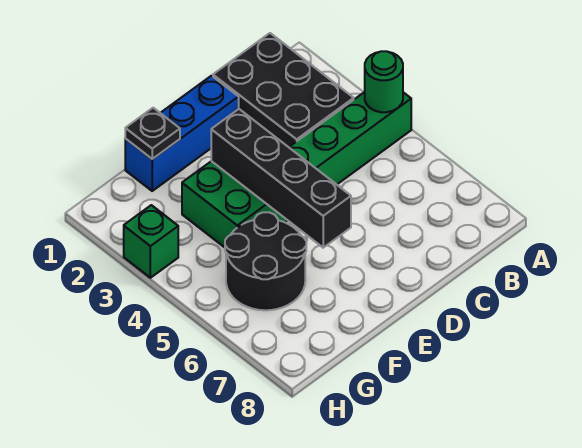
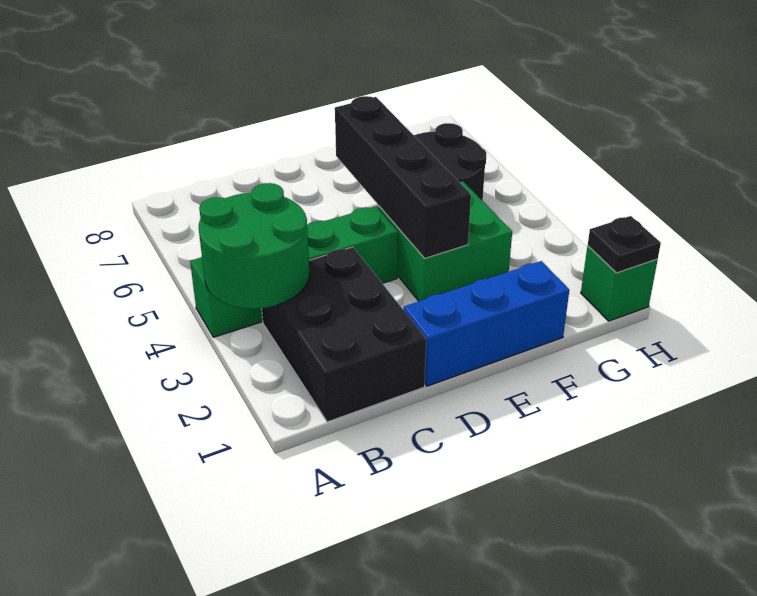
green 1x1 round brick [365,51,403,112] -> green 2x2 round brick [199,183,310,309]
black 1x1 plate [125,108,180,159] -> black 1x1 plate moved to [588,216,661,273]
green 1x1 brick [124,205,178,278] -> green 1x1 brick moved to [581,246,658,321]

